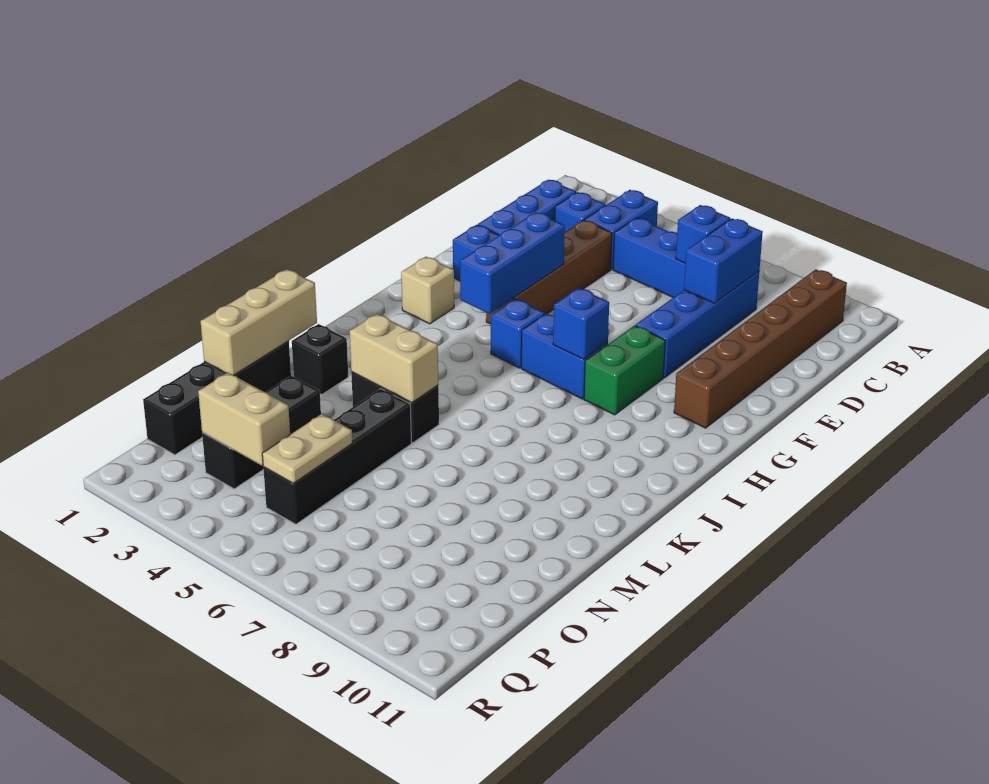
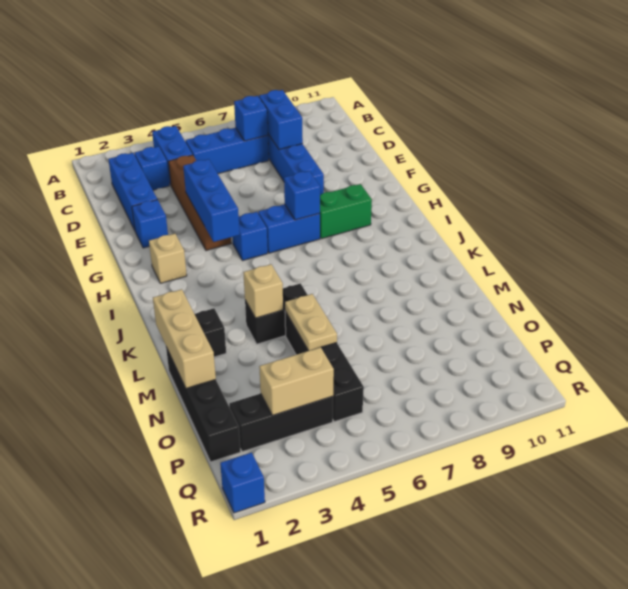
brown 1x6 brick [674,269,847,428] -> none
green 1x2 brick [584,326,665,415] -> green 1x2 brick turned to [320,184,372,239]
tan 1x2 brick [350,314,438,402] -> tan 1x1 brick [243,264,283,318]
black 1x3 brick [202,376,321,489] -> black 1x3 brick turned to [229,393,333,452]
tan 1x2 plate [262,414,352,483] -> tan 1x2 plate moved to [285,294,337,351]
none -> blue 1x1 brick [220,453,265,513]

